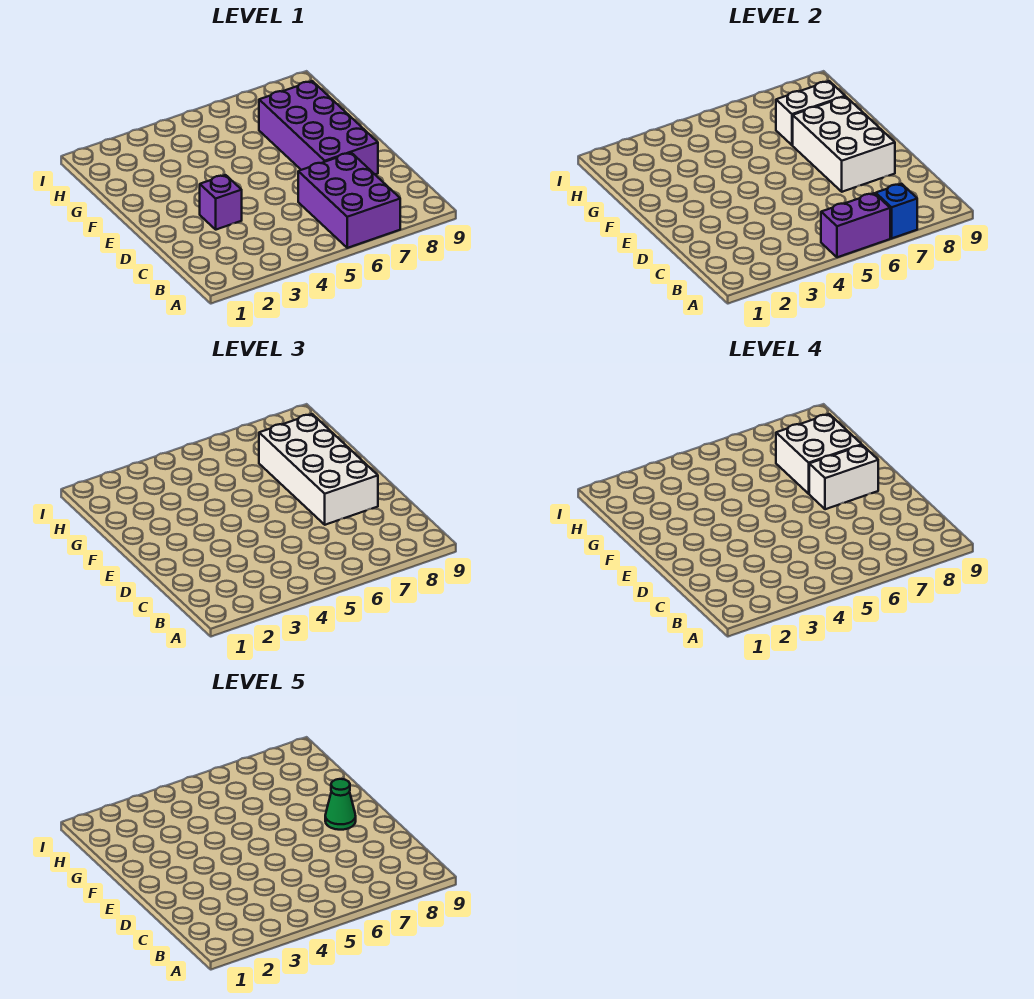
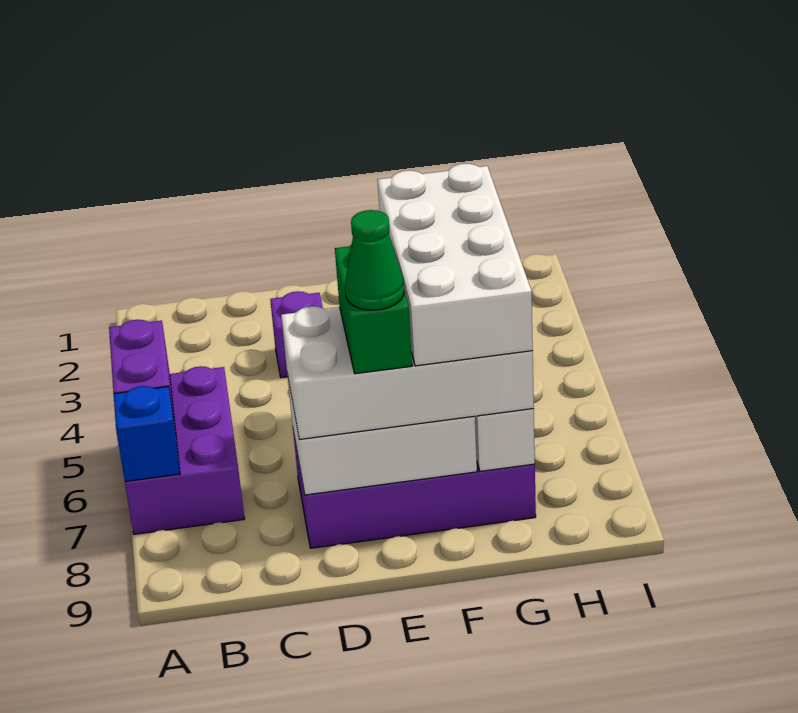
purple 2x3 brick [298,153,400,248] -> purple 2x3 brick turned to [125,366,244,534]
white 1x2 brick [809,445,878,509] -> green 1x2 brick [335,244,412,374]
white 2x2 brick [776,414,862,494] -> white 2x4 brick [377,164,533,366]

